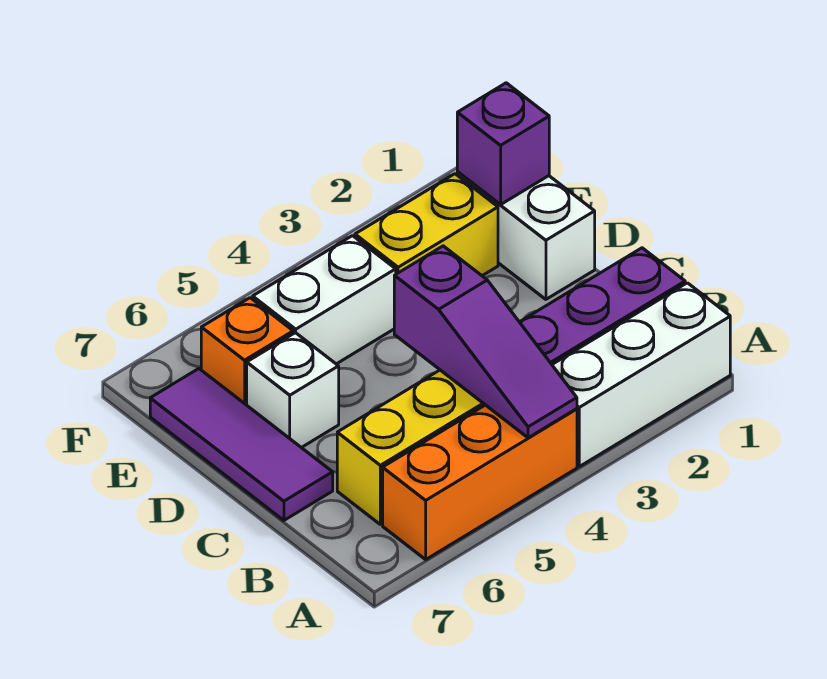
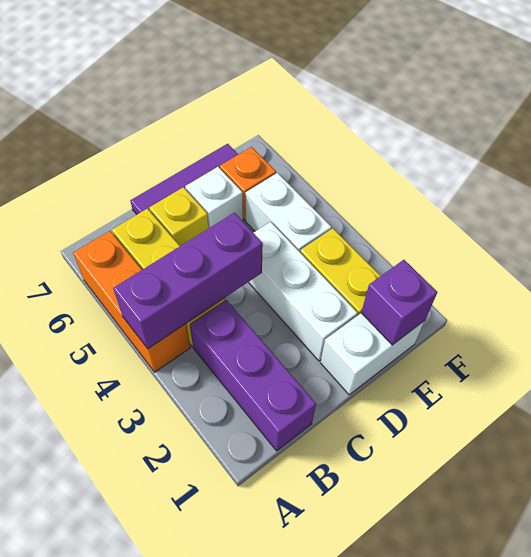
white 1x3 brick [552,283,730,466] -> white 1x3 brick moved to [249,222,358,361]
purple 1x3 slope [394,246,577,438] -> purple 1x3 brick [114,213,263,349]
none -> yellow 1x1 brick [149,187,209,246]

